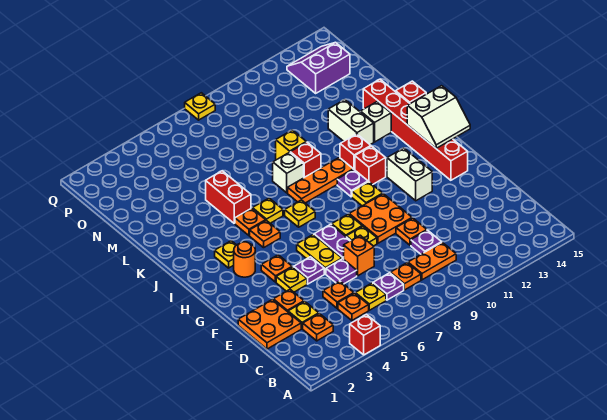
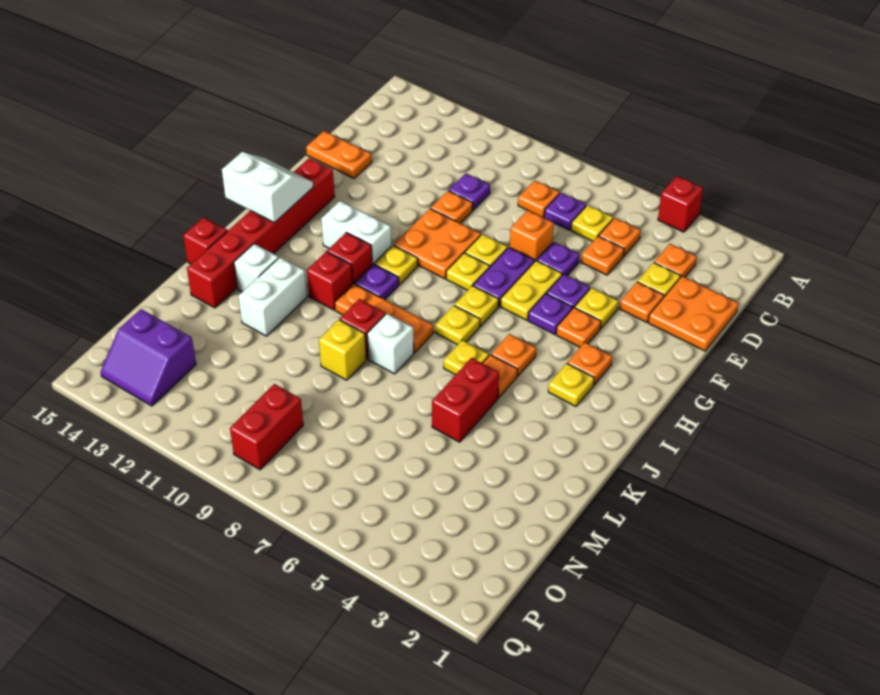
orange 1x2 plate [408,242,456,280] -> orange 1x2 plate moved to [306,131,372,178]
none -> purple 1x1 plate [528,294,573,335]
white 1x2 brick [387,148,432,201] -> white 1x2 brick turned to [321,201,391,265]
orange 1x1 round brick [234,242,255,277] -> orange 1x1 plate [567,342,612,385]
none -> red 1x2 brick [230,384,303,470]
yellow 1x1 plate [185,93,215,120] -> yellow 1x1 plate moved to [455,286,499,326]

